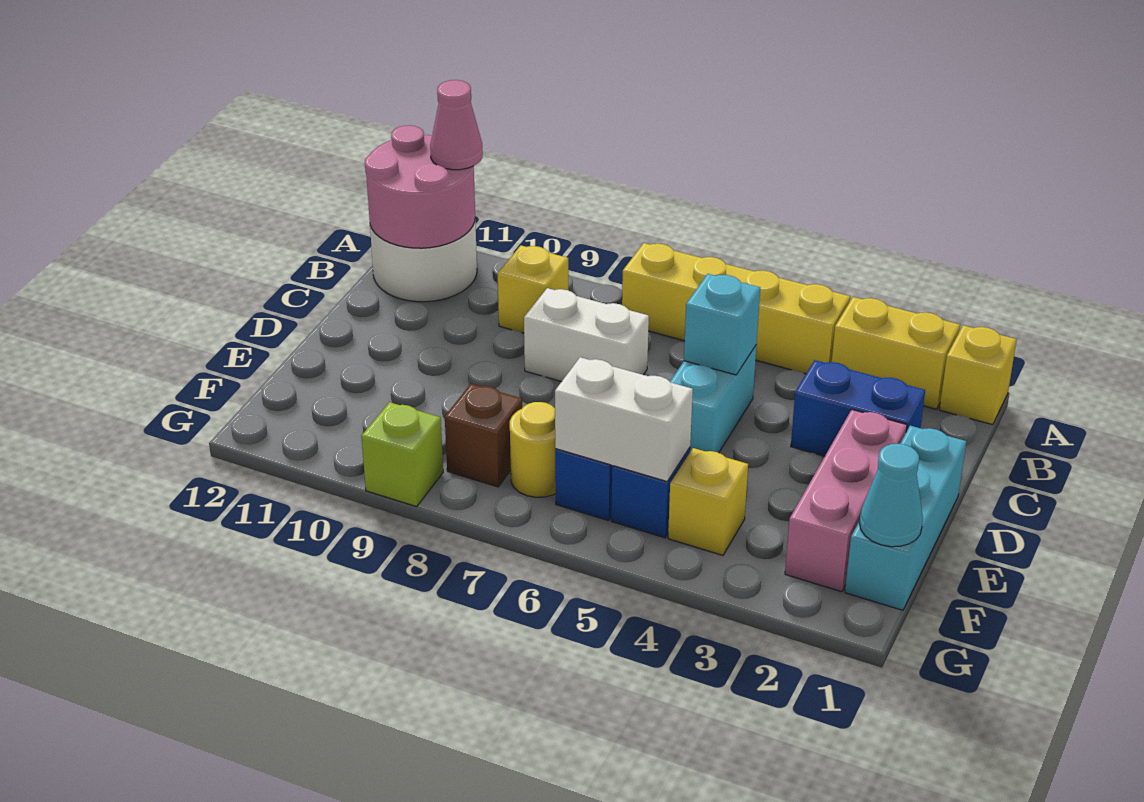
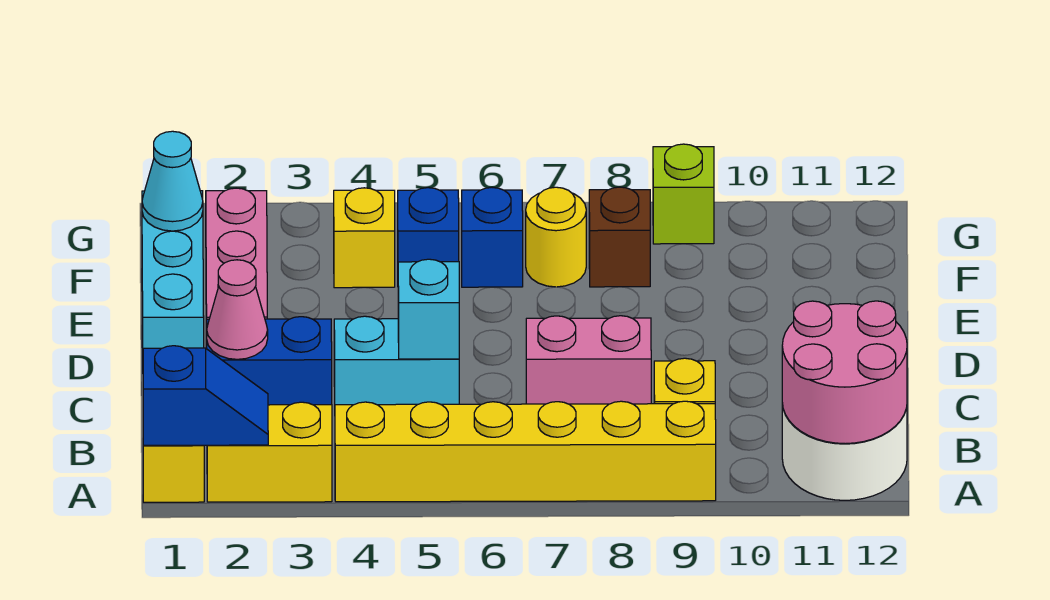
none -> blue 1x2 slope [143,346,268,446]
yellow 1x4 brick [622,243,850,374] -> yellow 1x6 brick [335,401,716,502]
pink 1x1 cone [430,80,483,170] -> pink 1x1 cone moved to [207,260,268,359]
cyan 1x2 brick [670,346,756,453] -> cyan 1x2 brick turned to [334,316,459,405]
white 1x2 brick [524,288,649,382] -> pink 1x2 brick [526,316,651,404]
white 1x2 brick [555,357,693,481] -> none

